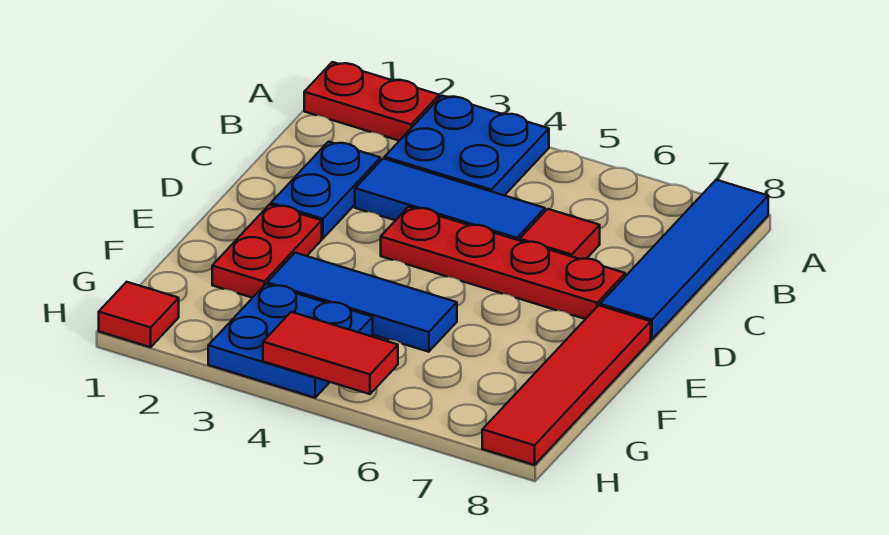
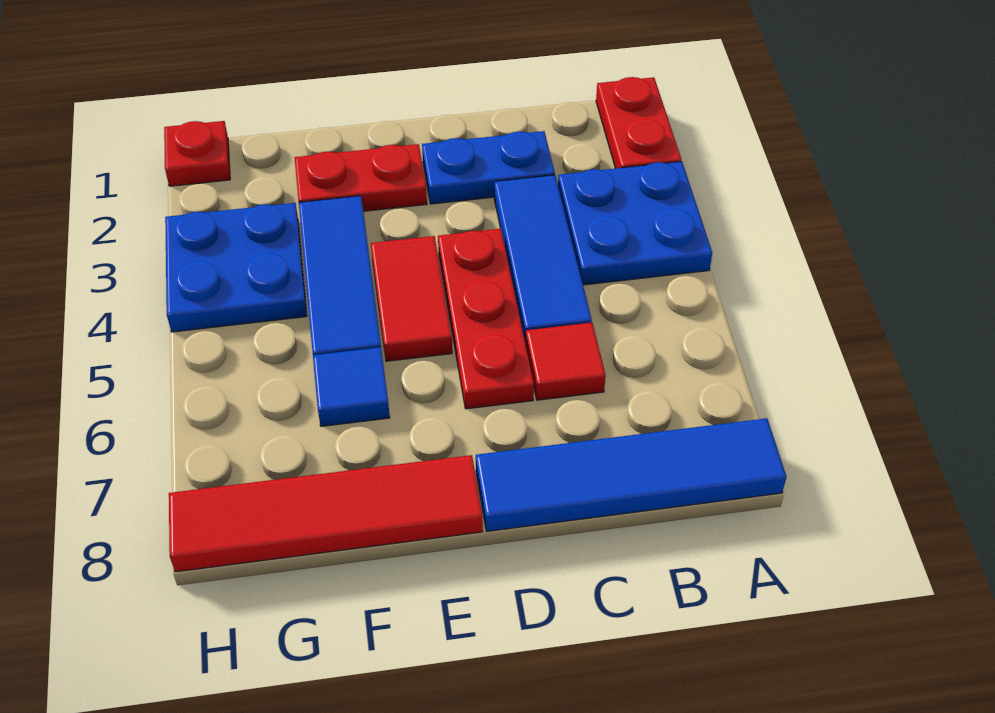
red 1x4 plate [381,207,625,319] -> red 1x3 plate [438,229,534,409]
none -> blue 1x1 tile [313,347,390,426]
red 1x1 tile [99,282,179,347] -> red 1x1 plate [164,121,230,186]
red 1x2 tile [263,312,398,394] -> red 1x2 tile moved to [371,236,452,361]

